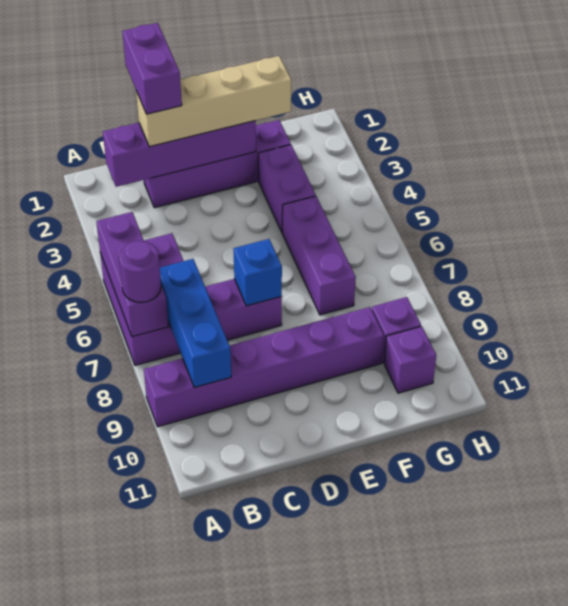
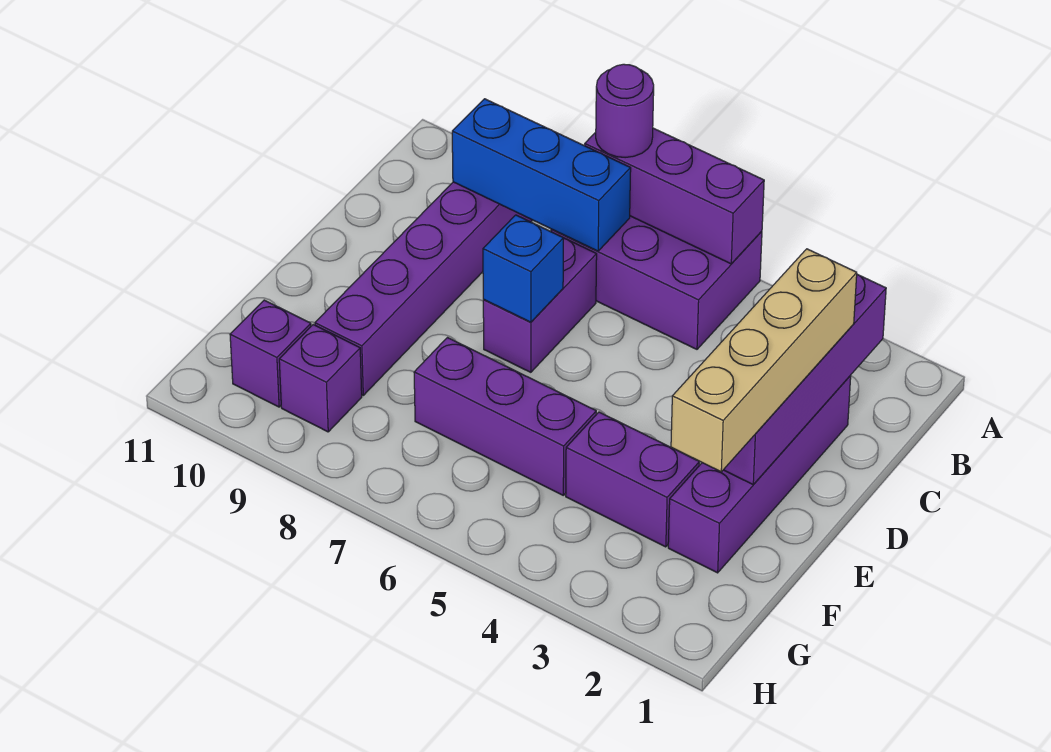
purple 1x2 brick [122,23,182,114] -> none

